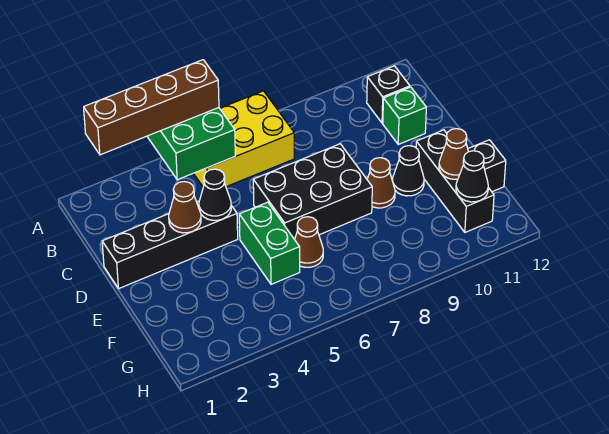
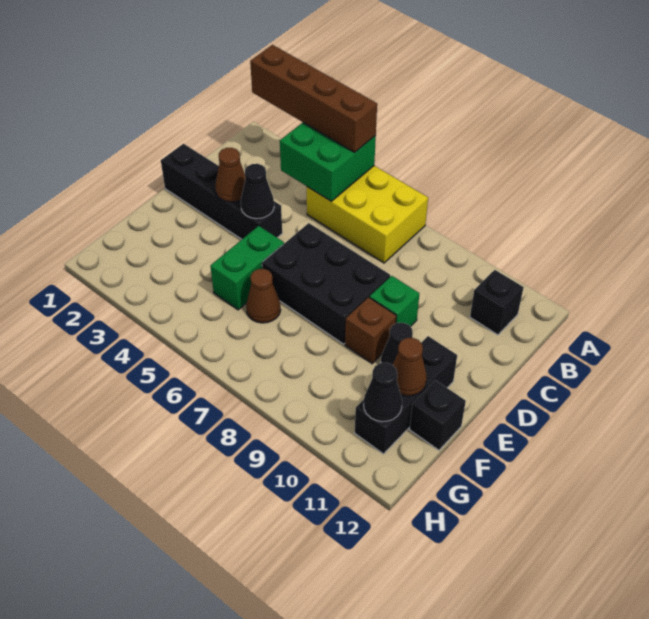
green 1x1 brick [383,87,426,144] -> green 1x1 brick moved to [370,276,419,327]
brown 1x1 cone [367,158,395,208] -> brown 1x1 brick [345,297,396,364]

